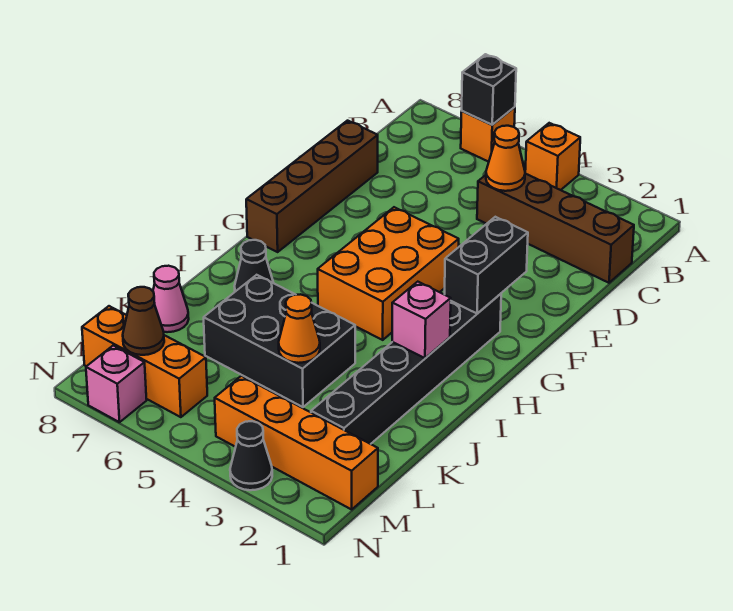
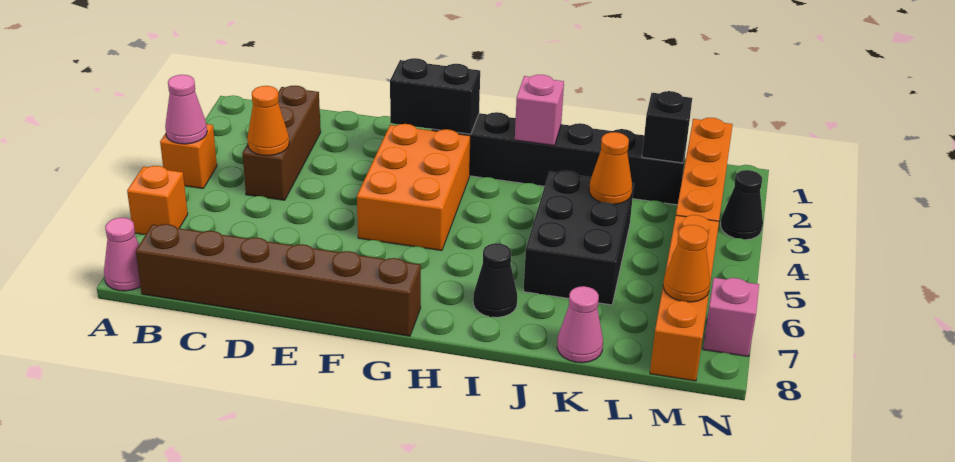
none -> pink 1x1 cone [165,75,207,144]
black 1x1 brick [462,54,516,125] -> black 1x1 brick moved to [642,91,692,163]
none -> pink 1x1 cone [104,218,141,291]
brown 1x4 brick [477,174,634,283] -> brown 1x3 brick [242,86,321,200]
brown 1x4 brick [246,121,378,252] -> brown 1x6 brick [136,224,421,336]
orange 2x3 brick [318,207,459,340] -> orange 2x3 brick turned to [357,124,470,251]
orange 1x3 brick [82,306,207,417] -> orange 1x4 brick [650,215,719,381]
brown 1x1 cone [123,287,164,355] -> orange 1x1 cone [663,225,710,302]

